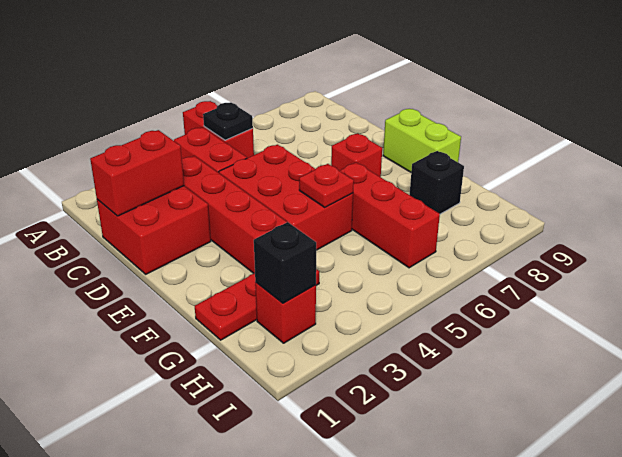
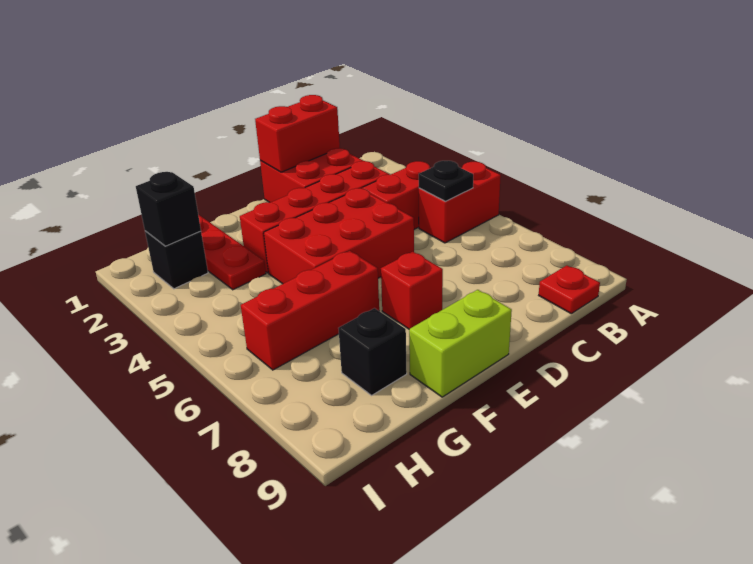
red 1x2 brick [90,130,184,216] -> red 1x2 brick turned to [255,95,340,172]
red 1x1 plate [299,164,354,207] -> red 1x1 plate moved to [539,266,600,314]
red 1x1 brick [255,282,316,343] -> black 1x1 brick [145,231,208,289]

